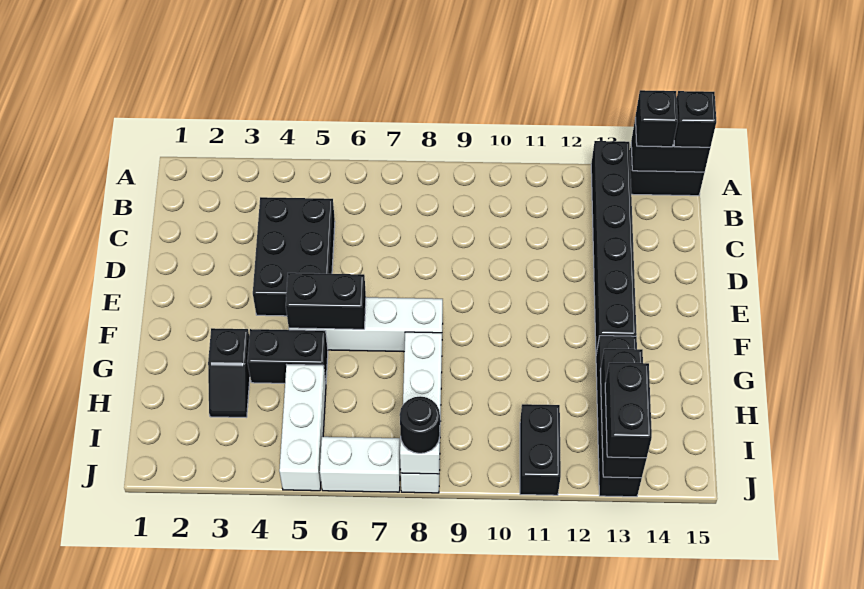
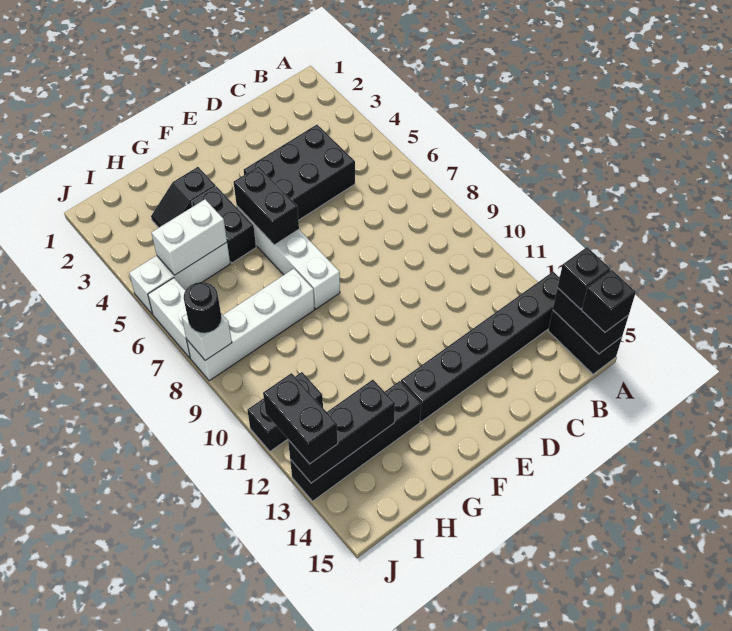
none -> white 1x2 brick [151,199,227,275]
black 1x2 brick [605,362,652,458] -> black 1x2 brick turned to [263,373,338,464]

